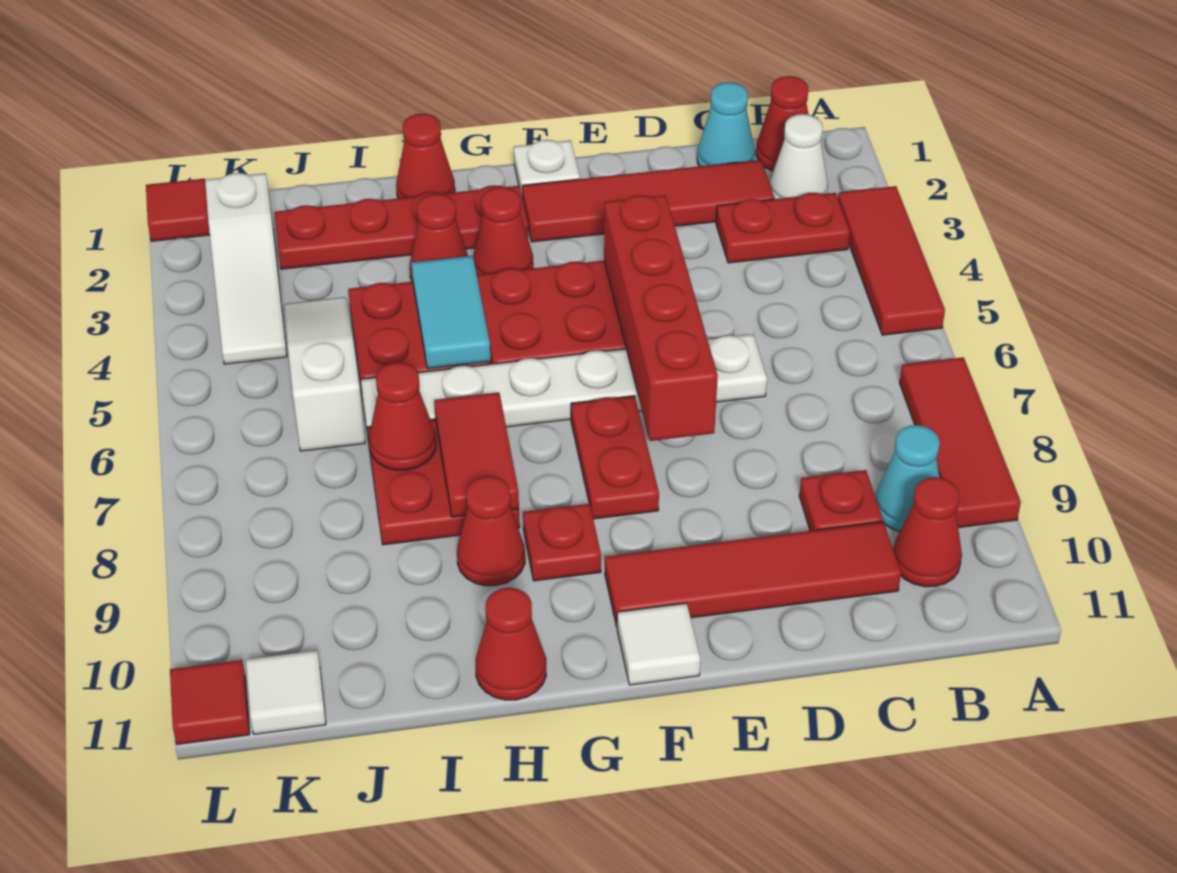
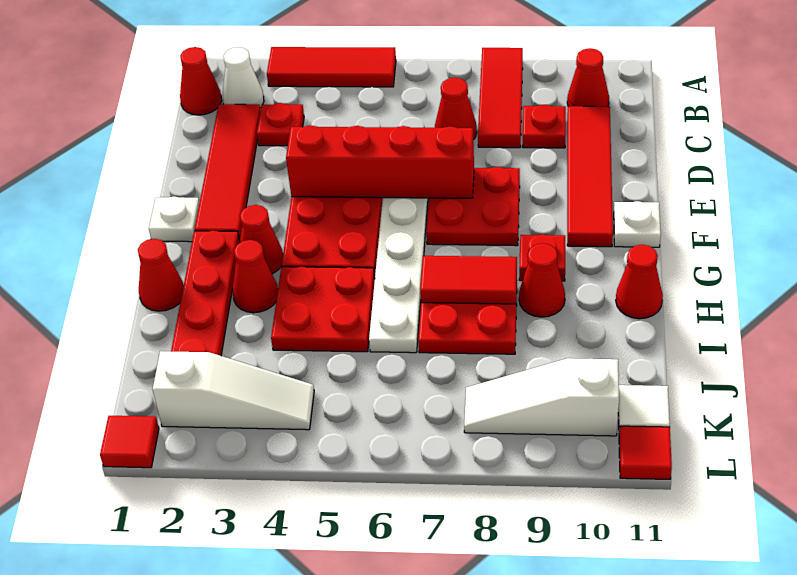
red 1x3 tile [900,357,1021,528] -> red 1x3 tile turned to [478,48,523,148]
red 1x2 plate [716,193,850,263] -> red 1x1 plate [257,103,304,146]
cyan 1x1 cone [875,425,940,531] -> none
cyan 1x1 cone [697,82,755,166] -> none
red 1x2 plate [571,396,659,519] -> red 2x2 plate [426,167,520,246]
white 1x1 tile [617,603,700,685] -> white 1x1 plate [614,201,661,247]
cyan 1x2 tile [411,256,491,369] -> none
red 1x1 cone [369,362,436,470] -> red 1x1 cone moved to [435,78,477,140]
white 1x3 slope [284,297,365,451] -> white 1x3 slope moved to [464,358,619,436]

